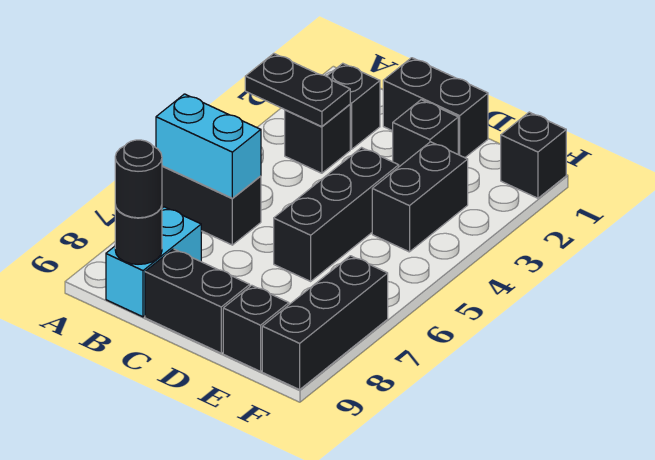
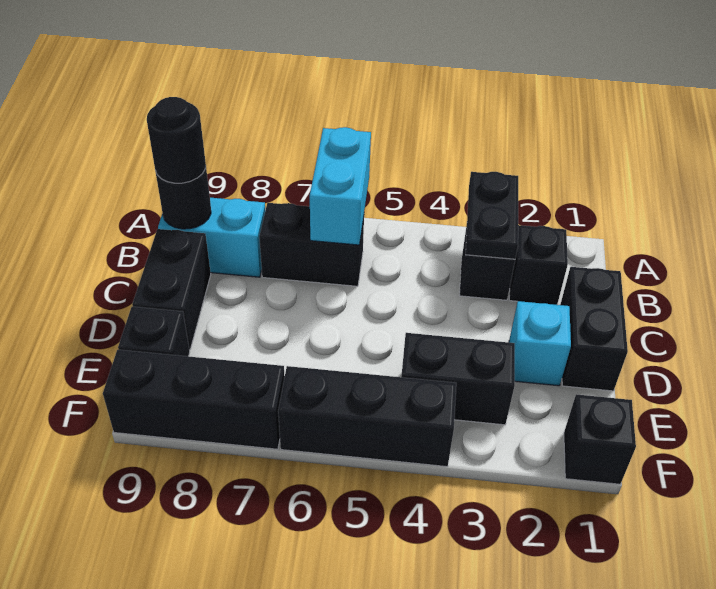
black 1x2 brick [162,166,261,245] -> black 1x2 brick turned to [259,203,364,286]
black 1x1 brick [393,100,458,167] -> cyan 1x1 brick [509,301,571,386]
black 1x3 brick [274,148,399,281] -> black 1x3 brick moved to [278,366,456,467]

